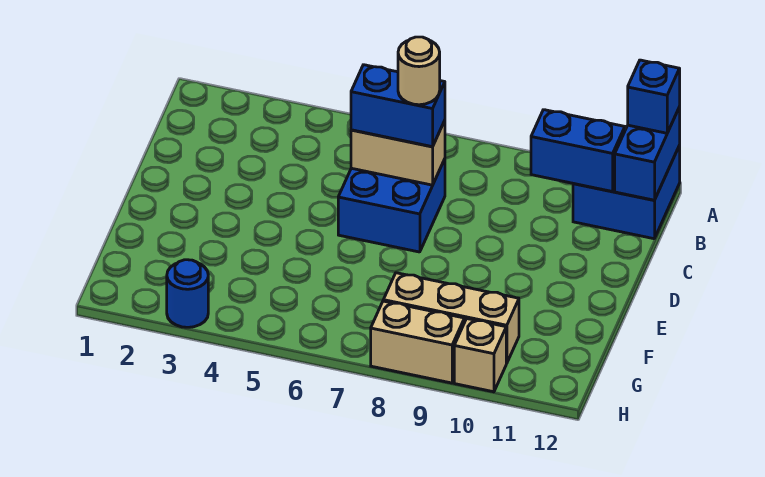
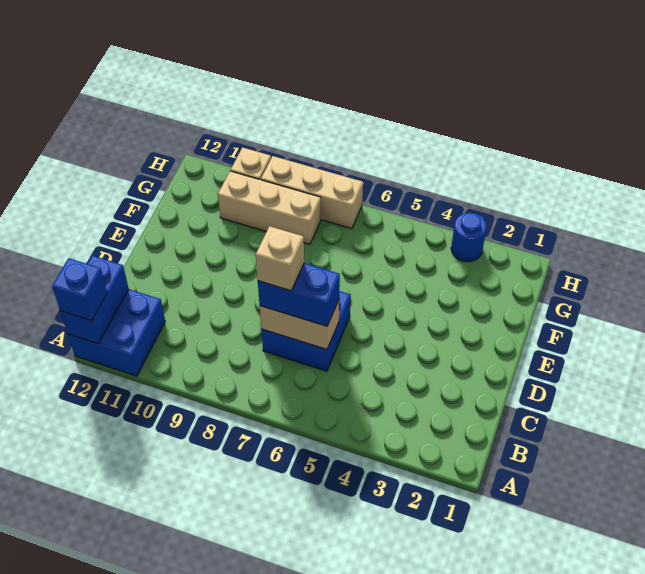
blue 1x2 brick [531,110,625,192] -> none
tan 1x1 round brick [398,37,440,105] -> tan 1x1 brick [256,226,304,291]
tan 1x2 brick [371,301,464,383] -> tan 1x3 brick [261,156,363,229]

